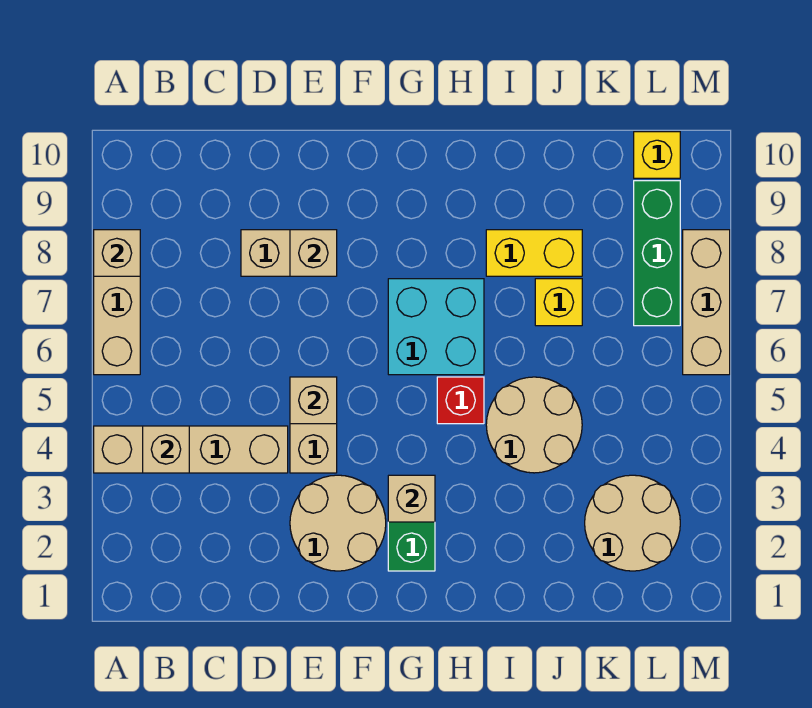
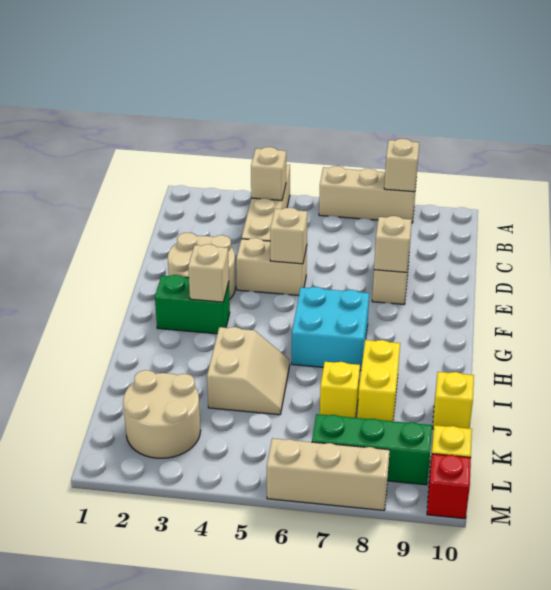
red 1x1 brick [437,377,484,424] -> red 1x1 brick moved to [427,454,471,519]
tan 2x2 round brick [486,377,582,473] -> tan 2x2 slope [207,327,290,415]
none -> yellow 1x1 brick [433,372,474,429]

